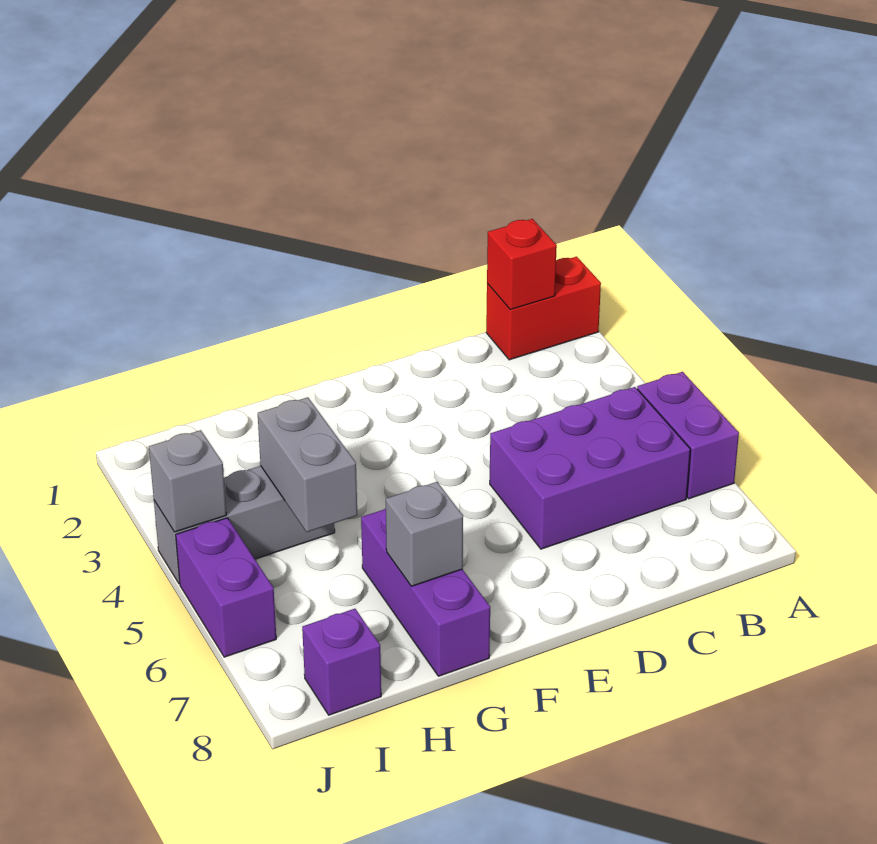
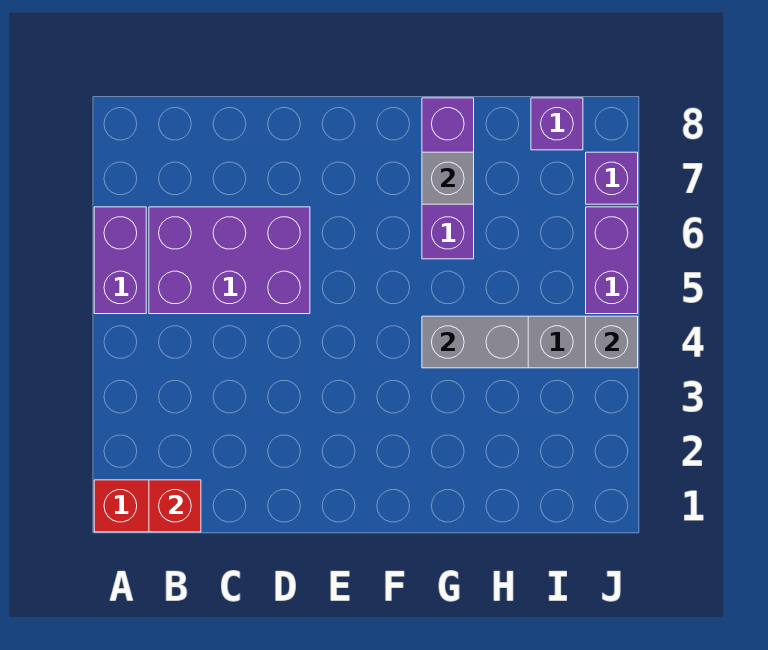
grey 1x2 brick [258,397,357,532] -> grey 1x2 brick turned to [422,316,528,368]
none -> purple 1x1 brick [586,152,638,204]

